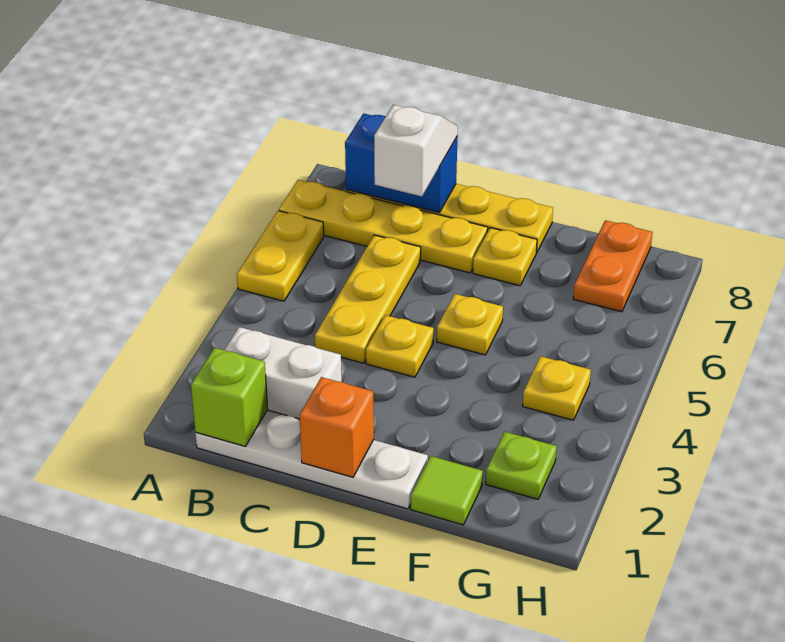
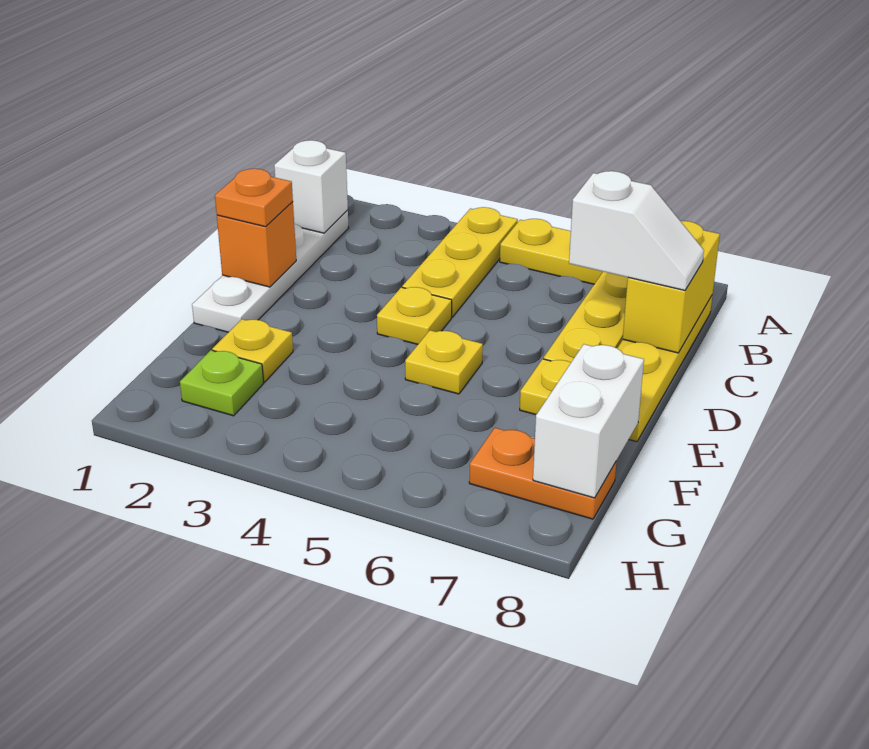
lime 1x1 brick [191,348,268,447] -> white 1x1 brick [274,140,348,233]
white 1x2 brick [225,327,342,419] -> white 1x2 brick moved to [533,344,644,498]
blue 1x2 brick [345,113,458,213] -> yellow 1x2 brick [623,221,720,353]
yellow 1x3 plate [315,235,421,363] -> yellow 1x3 plate turned to [402,207,518,317]
none -> orange 1x1 plate [215,169,293,227]
lime 1x1 tile [411,456,483,525] -> none
yellow 1x1 plate [523,356,591,420] -> yellow 1x1 plate moved to [212,319,293,382]

